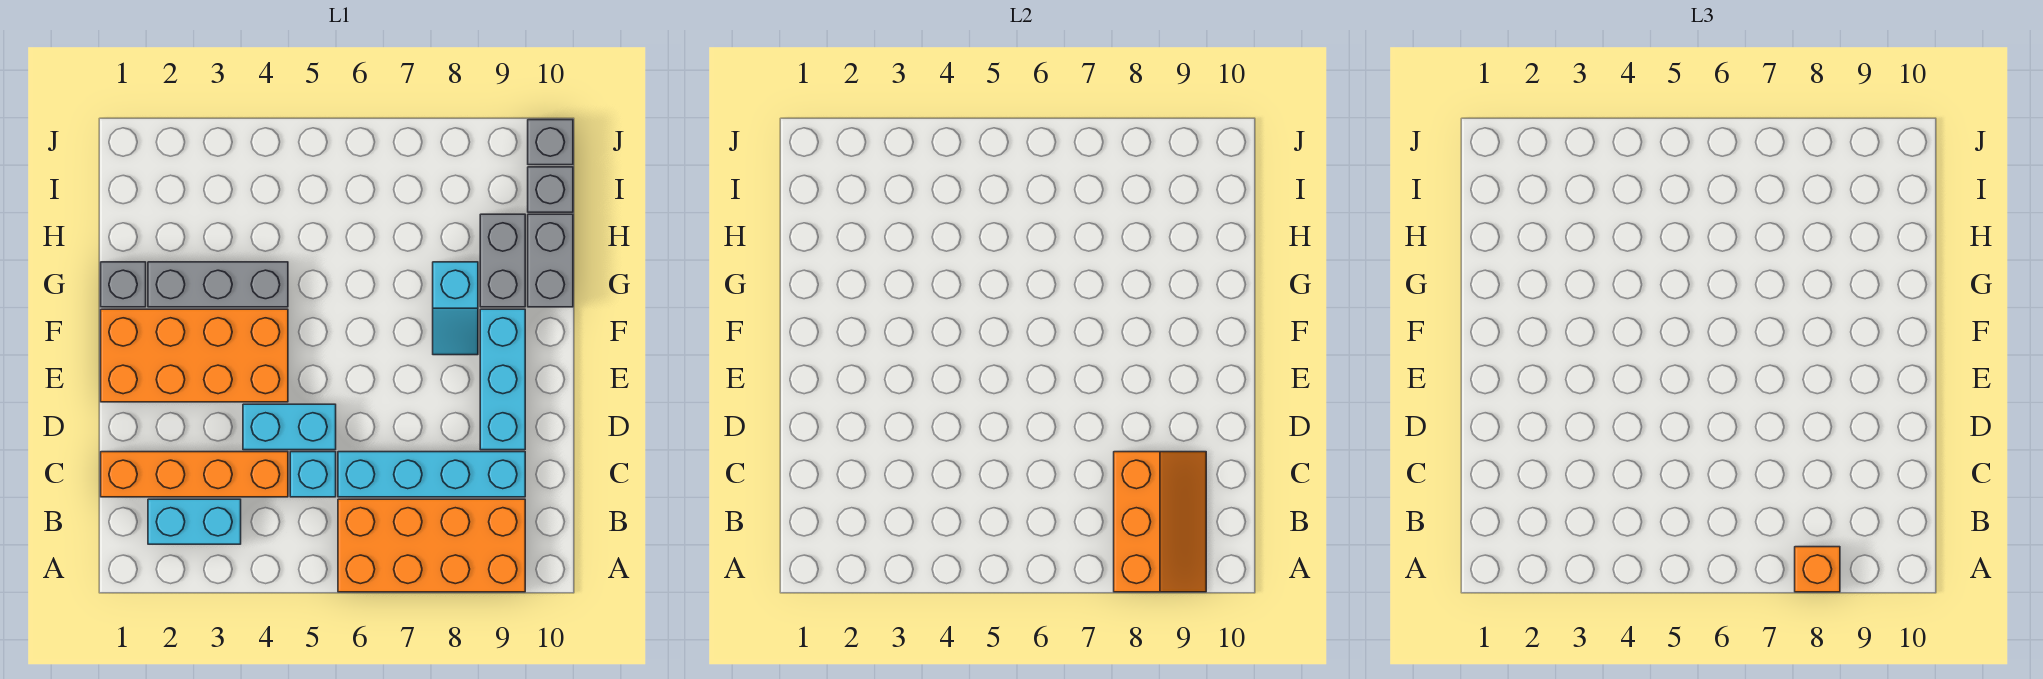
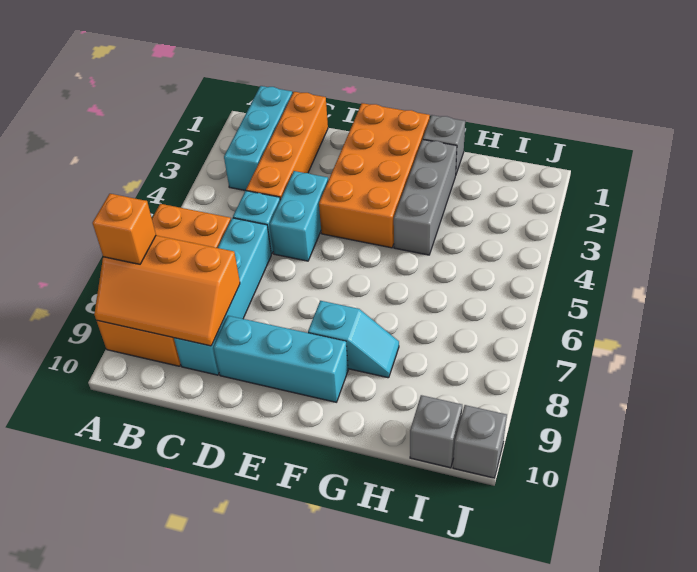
cyan 1x2 brick [148,499,241,544] -> cyan 1x3 brick [224,86,292,191]
cyan 1x2 slope [433,262,478,355] -> cyan 1x2 slope turned to [308,301,399,378]
grey 1x2 brick [480,214,525,307] -> none
grey 1x2 brick [528,214,573,307] -> none

